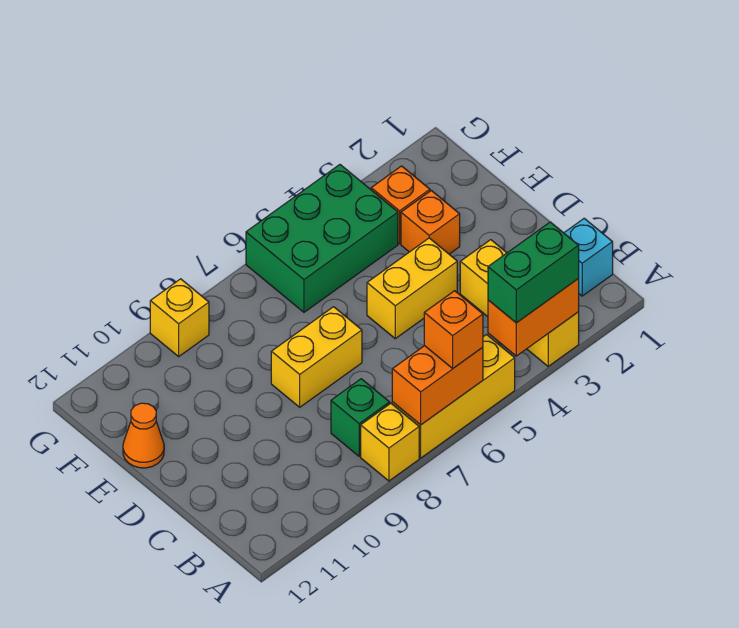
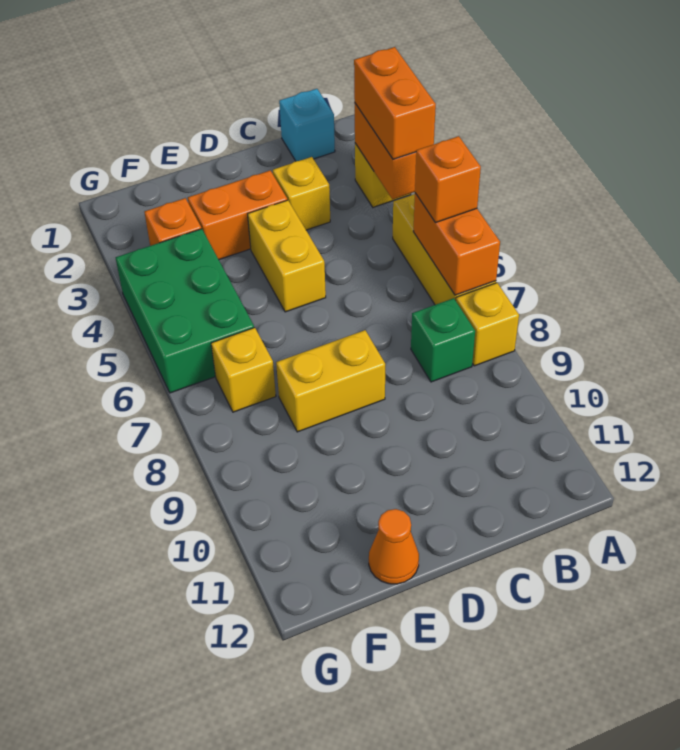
green 1x2 brick [488,222,579,323] -> orange 1x2 brick [354,47,436,159]
yellow 1x2 brick [271,307,362,407] -> yellow 1x2 brick turned to [276,330,385,432]
orange 1x1 brick [401,191,460,254] -> orange 1x2 brick [188,171,287,260]
yellow 1x1 brick [150,279,209,356] -> yellow 1x1 brick moved to [211,327,276,412]

